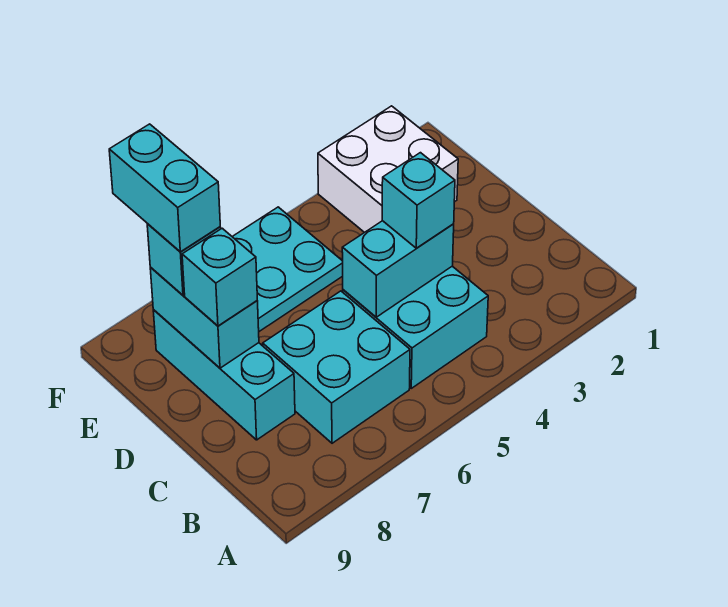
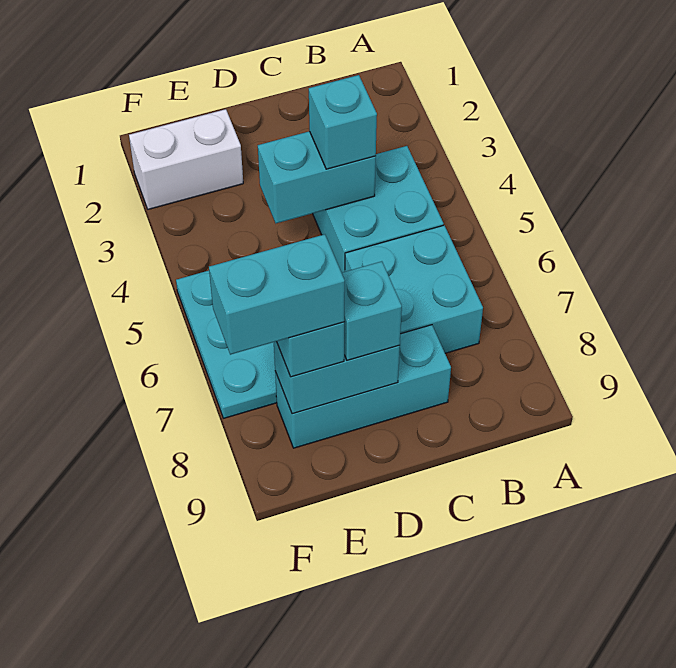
cyan 1x2 brick [342,221,454,317] -> cyan 1x2 brick turned to [258,131,376,223]
white 2x2 brick [318,106,458,233] -> white 1x2 brick [129,109,243,209]

